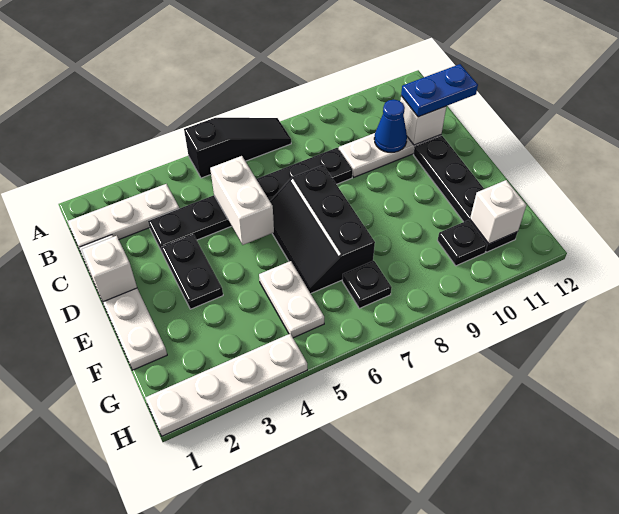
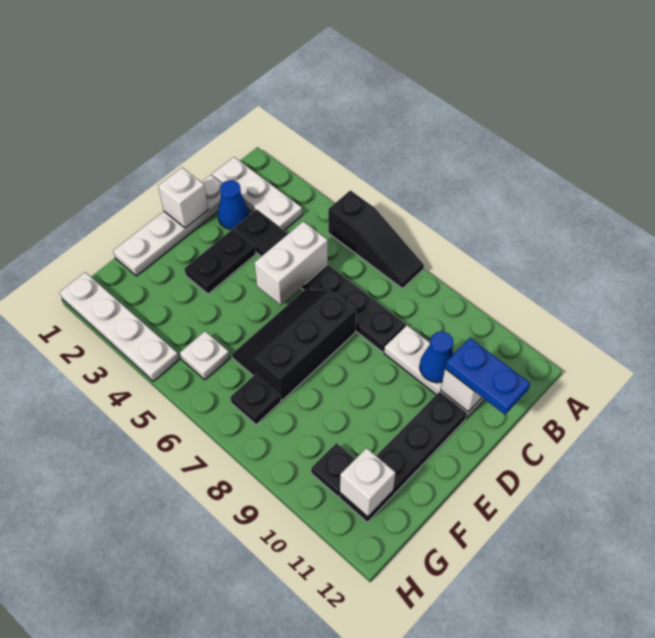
none -> blue 1x1 cone [218,180,249,230]
white 1x2 plate [259,261,324,338] -> white 1x1 plate [180,331,230,380]

